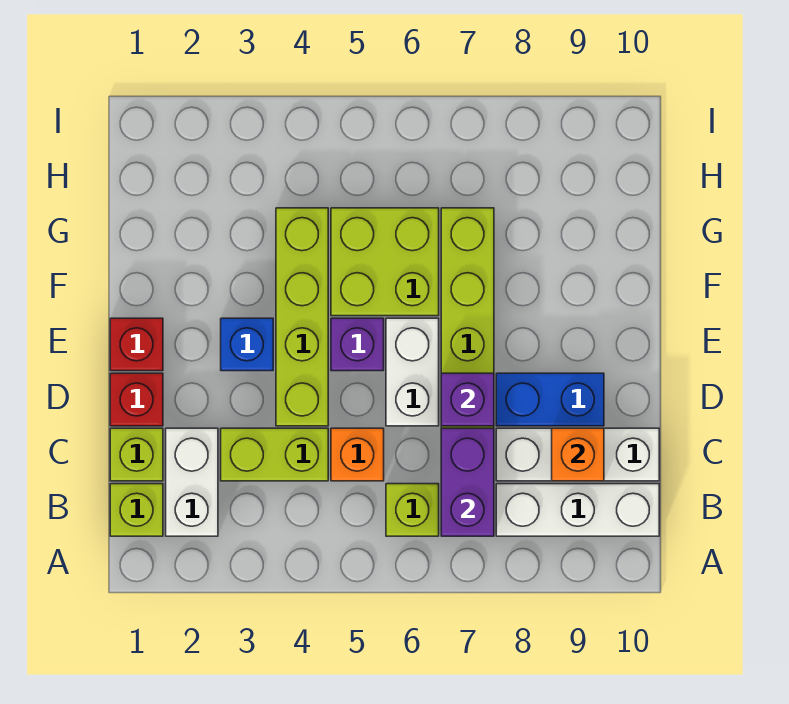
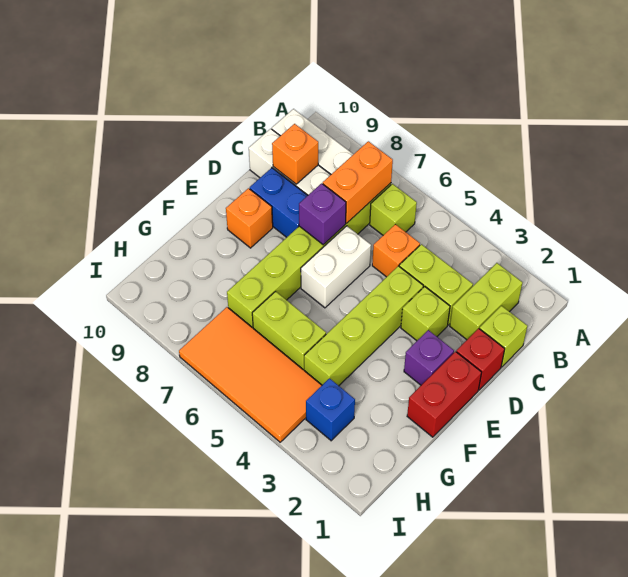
lime 1x1 brick [110,484,163,536] -> lime 1x1 brick moved to [401,287,450,341]
white 1x2 brick [166,428,218,536] -> lime 1x2 brick [450,263,522,340]
purple 1x2 brick [441,428,494,536] -> orange 1x2 brick [323,141,393,223]
red 1x1 brick [110,318,163,371] -> red 1x2 brick [407,352,482,437]
blue 1x1 brick [221,318,273,371] -> blue 1x1 brick moved to [306,378,355,441]
purple 1x1 brick [331,318,384,371] -> purple 1x1 brick moved to [404,330,454,385]
none -> orange 1x1 brick [226,188,273,248]
lime 2x2 brick [331,208,439,316] -> lime 1x2 brick [252,291,326,370]
none -> orange 2x4 tile [179,307,322,442]

